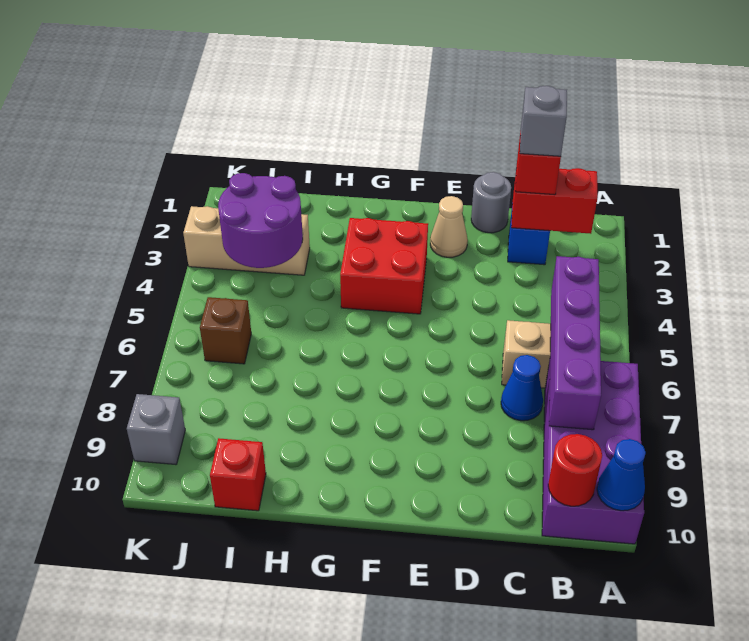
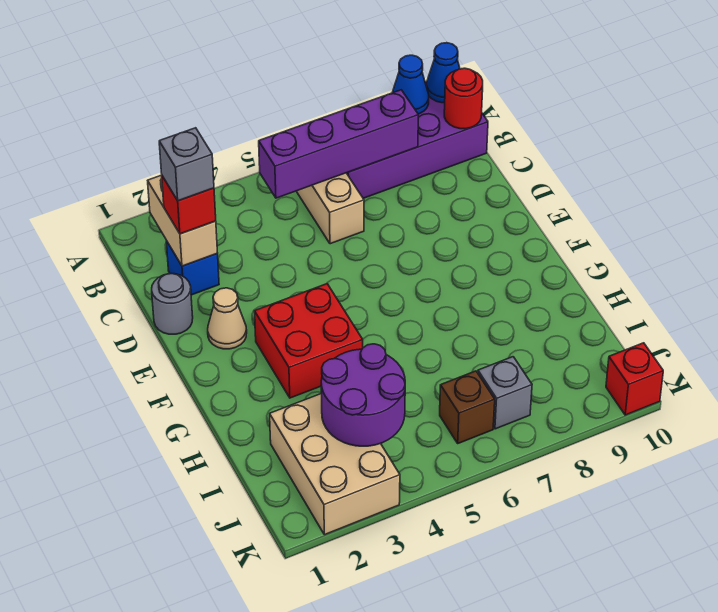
red 1x2 brick [511,168,598,234] -> tan 1x2 brick [148,175,217,266]
blue 1x1 cone [501,355,543,421] -> blue 1x1 cone moved to [392,55,429,114]
tan 1x3 brick [183,206,310,275] -> tan 2x3 brick [270,394,400,535]
red 1x1 brick [210,438,266,511] -> red 1x1 brick moved to [606,343,663,415]
grey 1x1 brick [127,394,185,465] -> grey 1x1 brick moved to [478,357,532,429]

